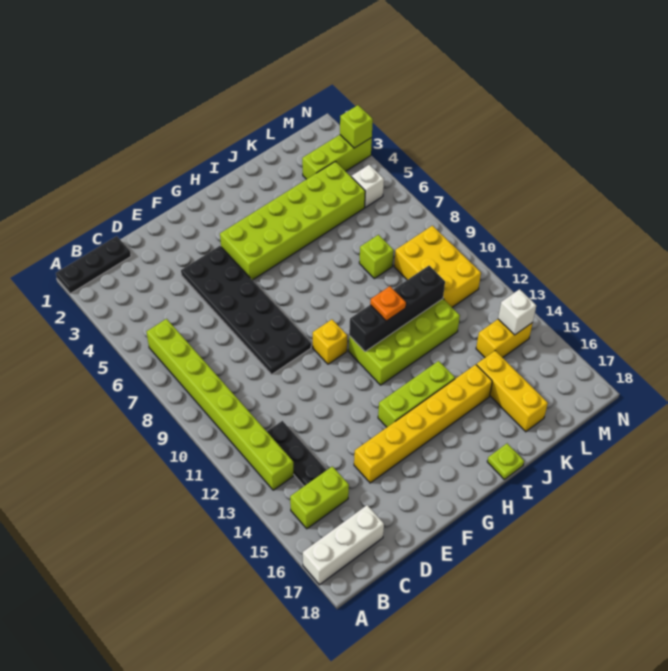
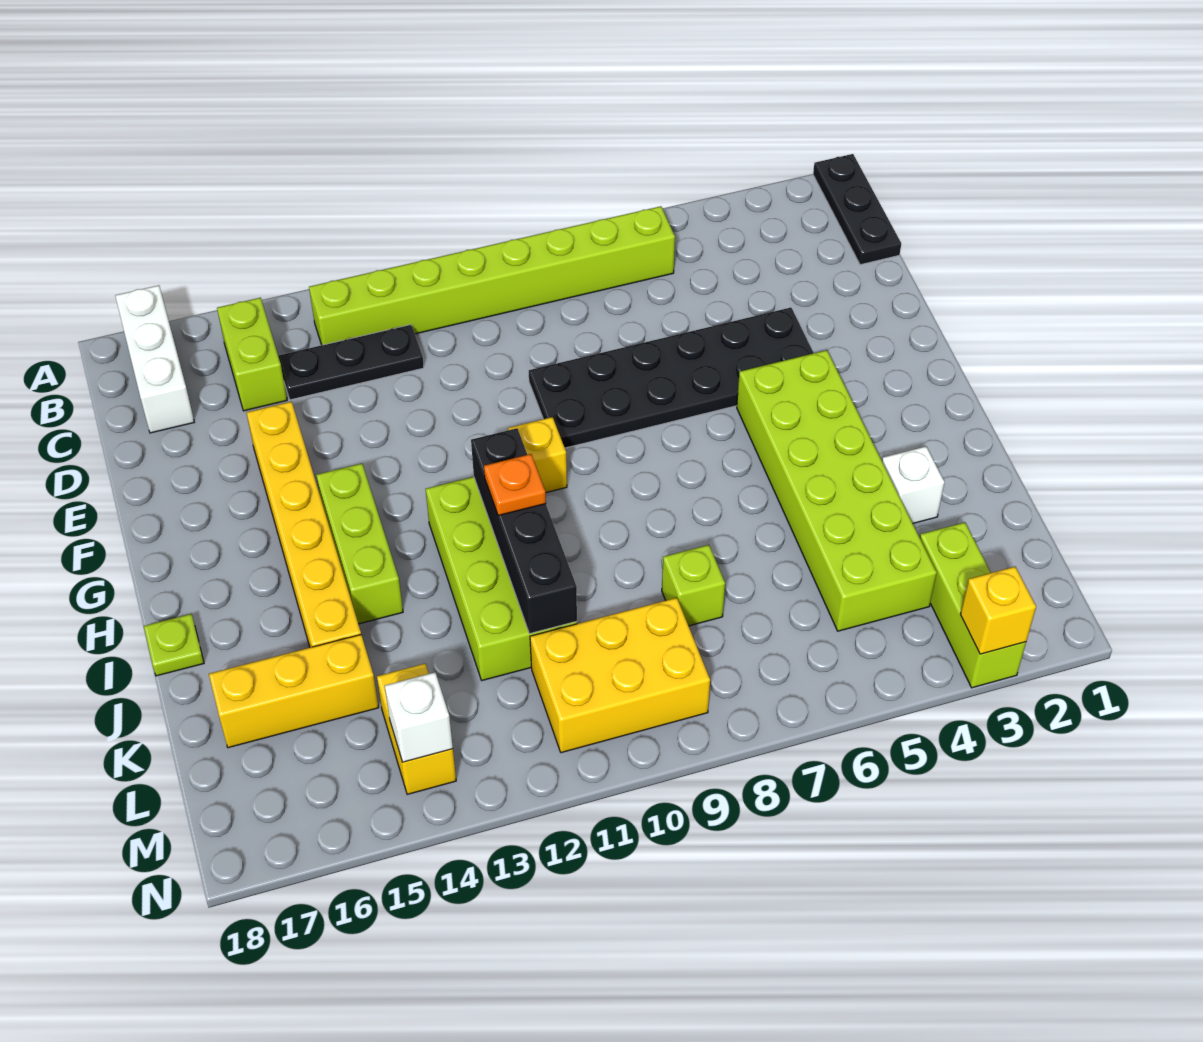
white 1x1 brick [351,165,384,207] -> white 1x1 brick moved to [882,447,945,523]
lime 1x1 brick [340,105,373,148] -> yellow 1x1 brick [960,567,1036,654]

